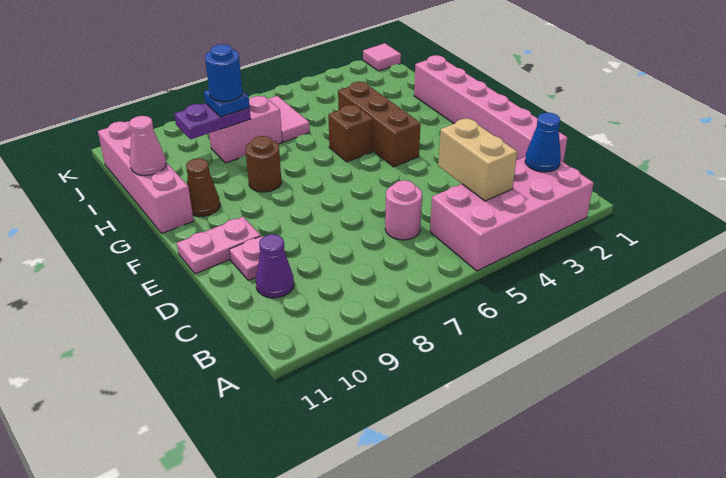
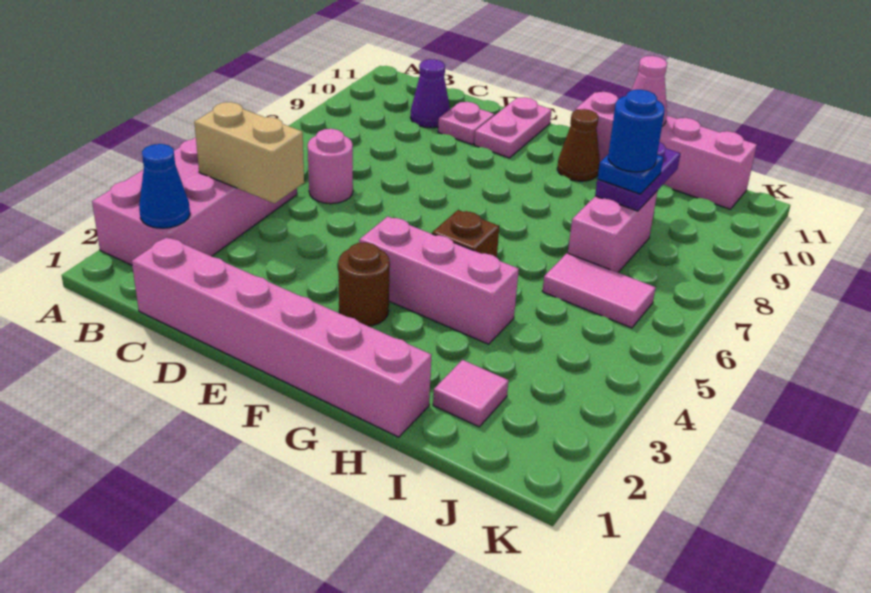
brown 1x3 brick [338,82,421,167] -> pink 1x3 brick [359,217,519,344]
brown 1x1 round brick [245,136,282,192] -> brown 1x1 round brick moved to [338,242,390,326]
pink 1x1 tile [363,43,401,71] -> pink 1x1 tile moved to [433,360,508,427]

